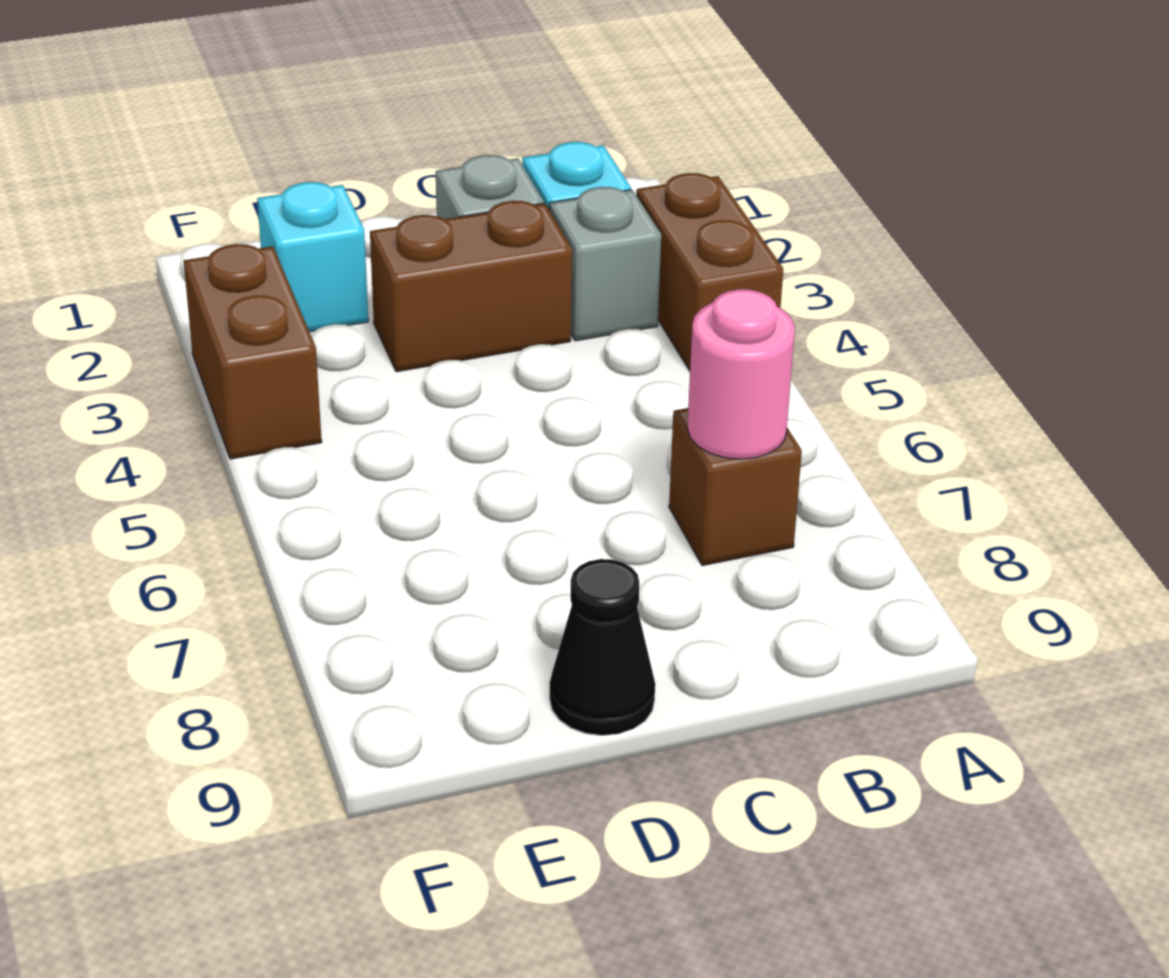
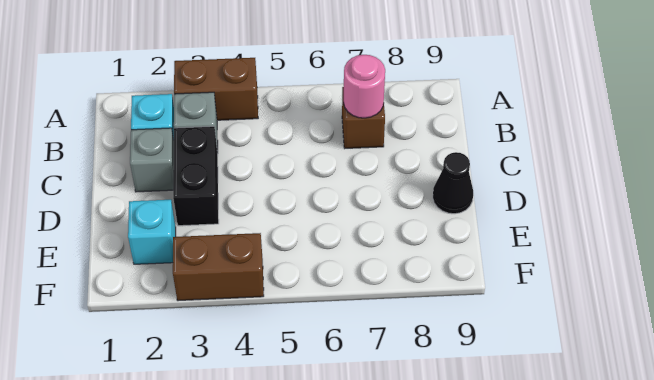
brown 1x2 brick [370,201,572,372] -> black 1x2 brick [173,126,219,226]

